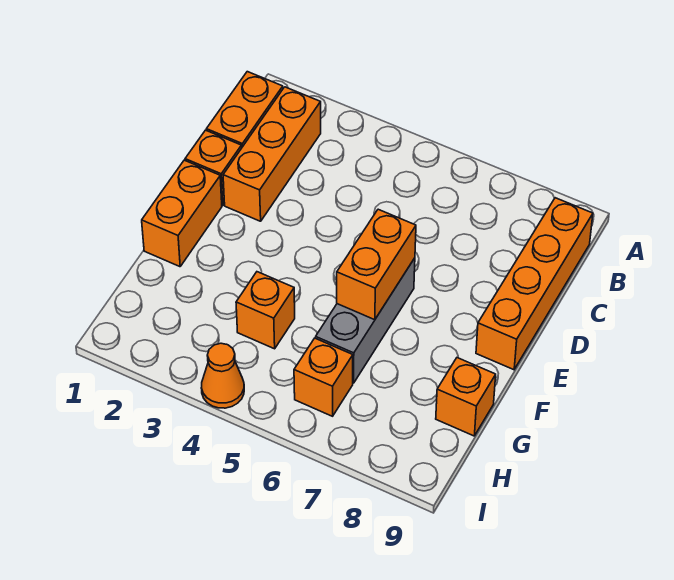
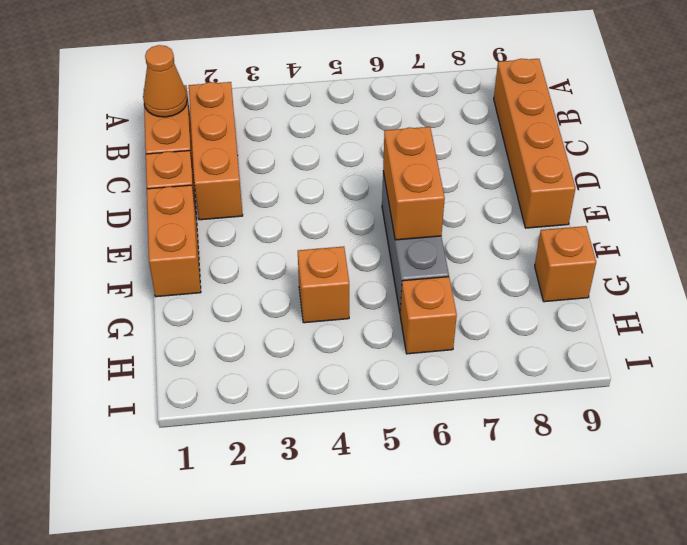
orange 1x1 cone [201,343,244,408] -> orange 1x1 cone moved to [143,45,187,117]

